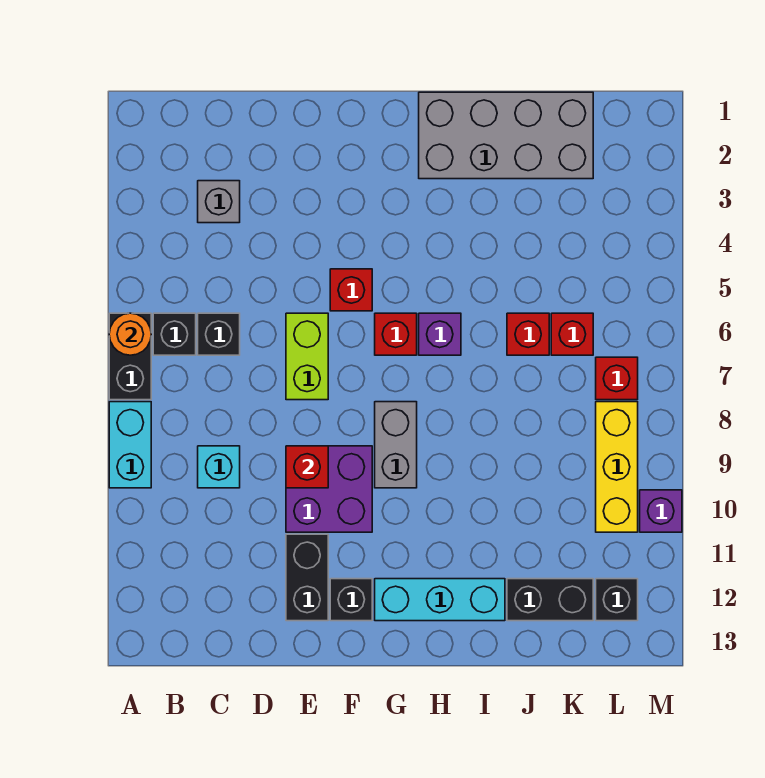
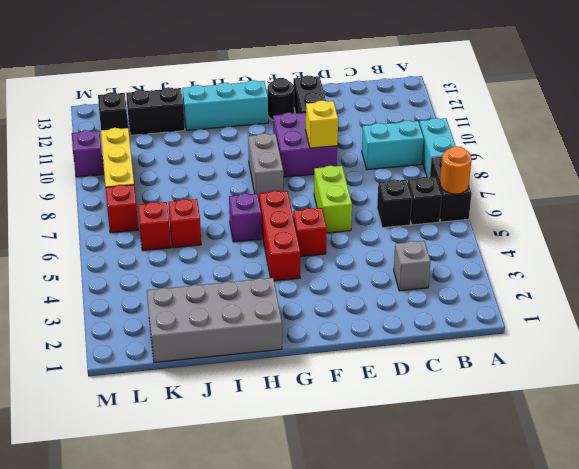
cyan 1x1 brick [198,446,240,488] -> cyan 1x2 brick [362,121,424,170]
red 1x1 brick [286,446,328,488] -> yellow 1x1 brick [306,101,338,148]
black 1x1 brick [330,579,372,621] -> black 1x1 round brick [268,78,294,120]
red 1x1 brick [375,313,417,355] -> red 1x3 brick [259,191,300,281]

